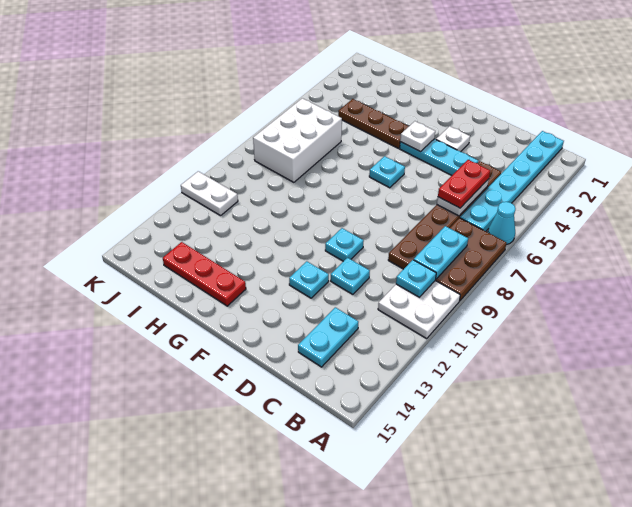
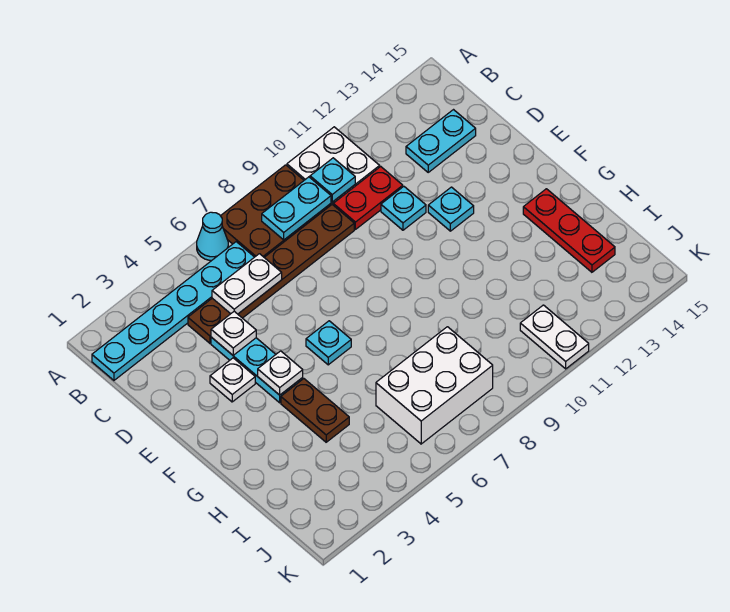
red 1x2 plate [438,160,490,208] -> red 1x2 plate moved to [333,167,403,229]
none -> white 1x1 plate [211,311,256,355]
cyan 1x1 plate [325,228,364,261] -> none
brown 1x3 plate [338,99,409,148] -> brown 1x2 plate [281,379,349,442]

